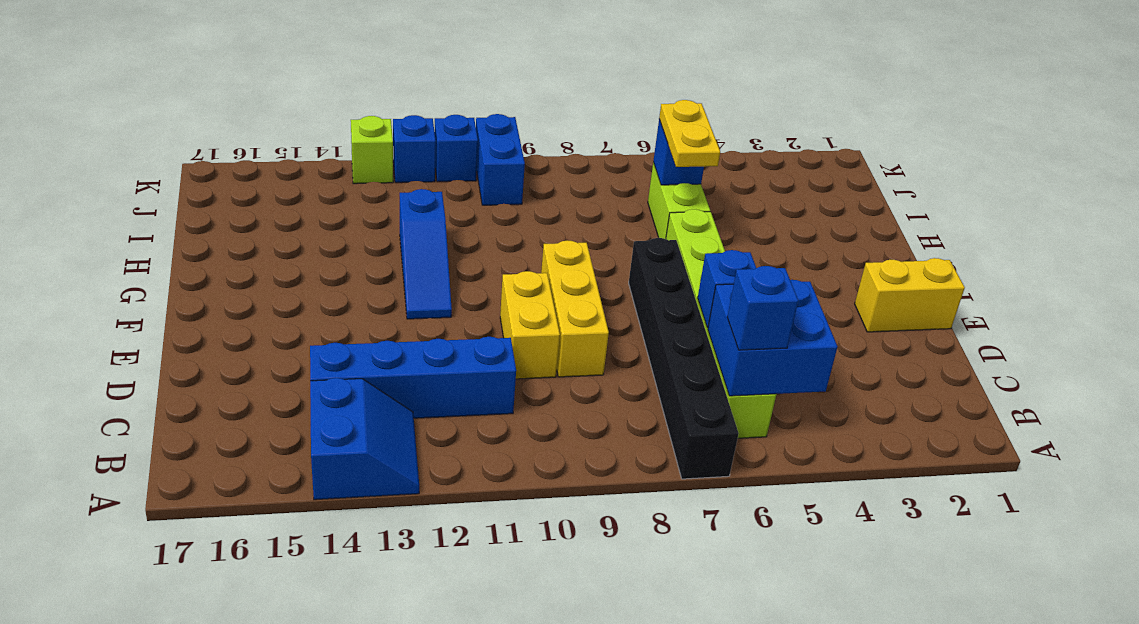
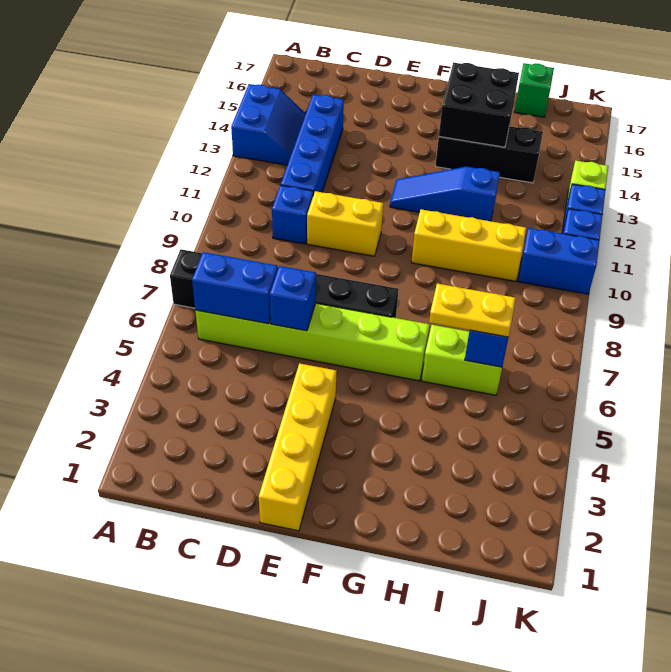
blue 2x2 slope [310,378,419,500] -> blue 2x2 slope turned to [231,84,306,165]
blue 2x2 brick [708,280,838,396] -> blue 1x2 brick [192,252,277,324]
blue 1x1 brick [727,266,798,350] -> blue 1x1 brick moved to [272,185,313,244]
yellow 1x3 brick [541,240,609,377] -> yellow 1x3 brick moved to [411,209,526,281]
yellow 1x2 brick [855,258,965,332] -> yellow 1x4 brick [259,363,336,531]
none -> black 1x3 brick [435,126,543,183]
none -> black 2x2 brick [439,62,519,147]
none -> green 1x1 brick [515,63,554,117]

